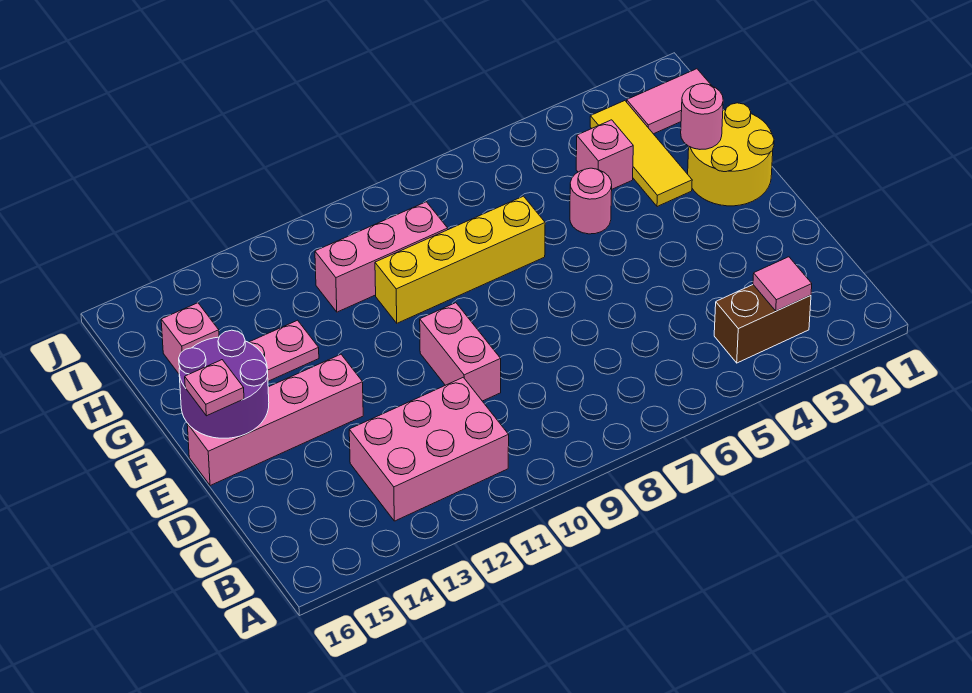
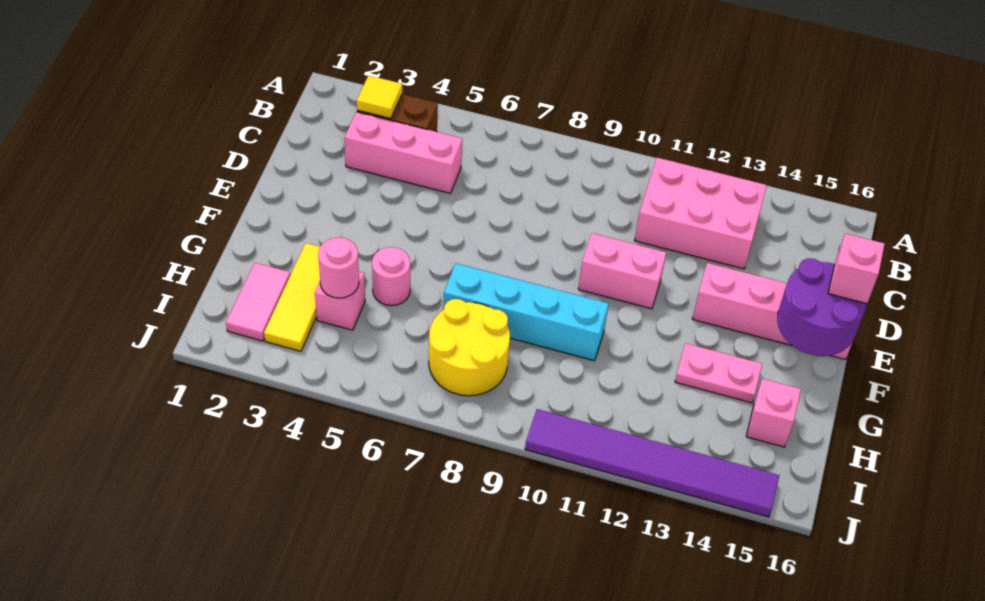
pink 1x1 tile [753,257,812,311] -> yellow 1x1 tile [357,75,402,119]
pink 1x2 brick [420,303,501,401] -> pink 1x2 brick turned to [578,233,666,309]
pink 1x1 plate [185,360,244,416] -> pink 1x1 brick [828,233,885,304]
yellow 2x2 round brick [688,103,774,206] -> yellow 2x2 round brick moved to [429,299,510,396]
pink 1x1 round brick [681,84,723,149] -> pink 1x1 round brick moved to [318,237,359,298]
yellow 1x4 brick [375,196,545,323] -> cyan 1x4 brick [443,263,609,361]
pink 1x3 brick [315,202,448,312] -> pink 1x3 brick moved to [344,112,462,193]
pink 1x2 tile [627,69,712,134] -> pink 1x2 tile turned to [226,263,290,341]
none -> purple 1x6 tile [525,409,779,517]

